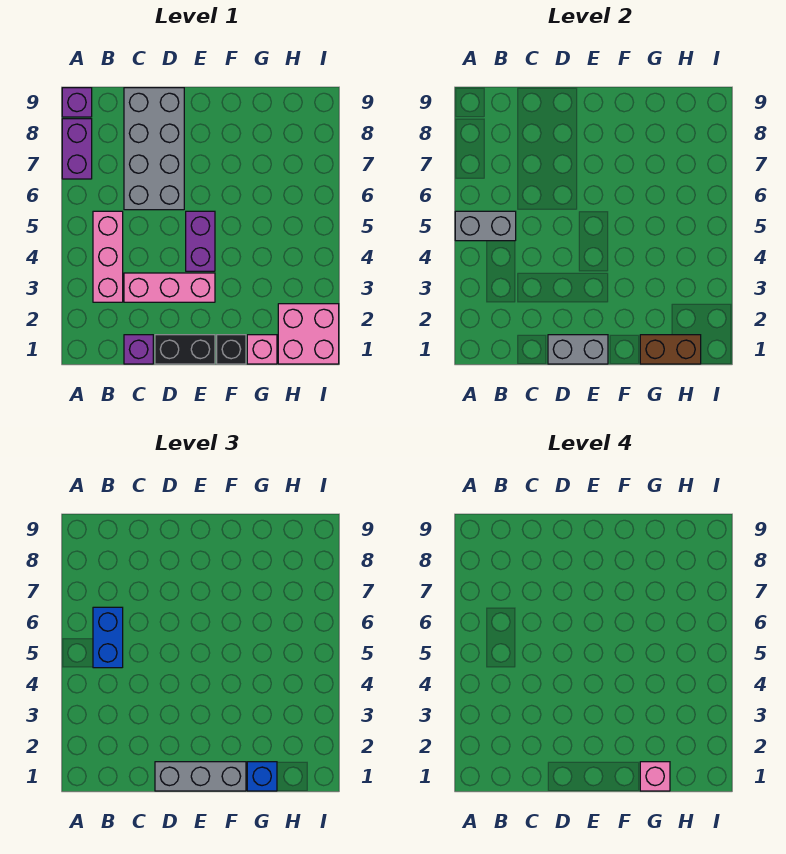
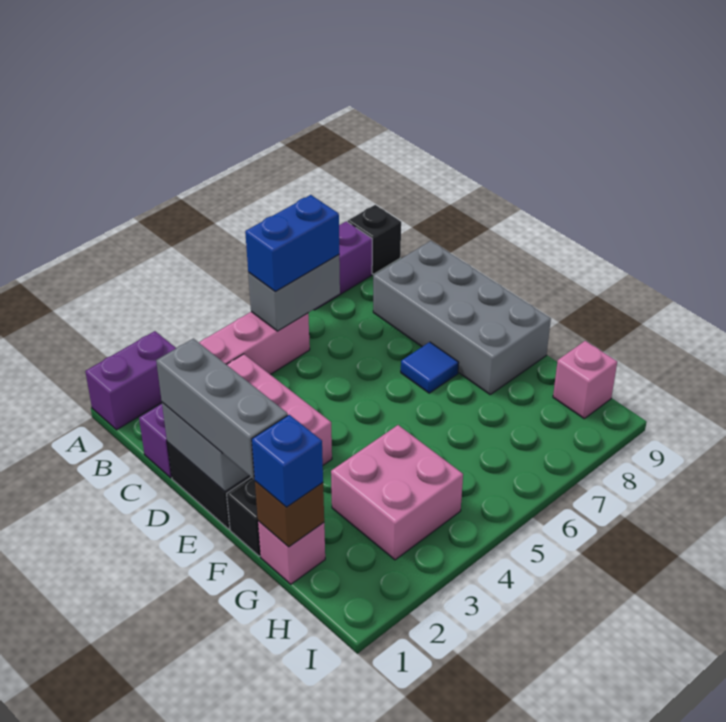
grey 1x2 brick [455,211,516,241] -> grey 1x2 brick turned to [248,255,340,331]
purple 1x1 brick [62,88,92,117] -> black 1x1 brick [348,205,401,274]
grey 2x4 brick [124,88,184,210] -> grey 2x4 brick turned to [373,241,551,394]
purple 1x2 brick [186,211,215,271] -> purple 1x2 brick moved to [85,331,176,430]
none -> blue 1x1 tile [401,342,459,393]
brown 1x2 brick [640,335,701,364] -> brown 1x1 brick [255,481,324,547]
pink 1x1 brick [640,762,670,791] -> pink 1x1 brick moved to [553,341,617,418]
pink 2x2 brick [278,304,339,364] -> pink 2x2 brick moved to [331,425,463,560]

